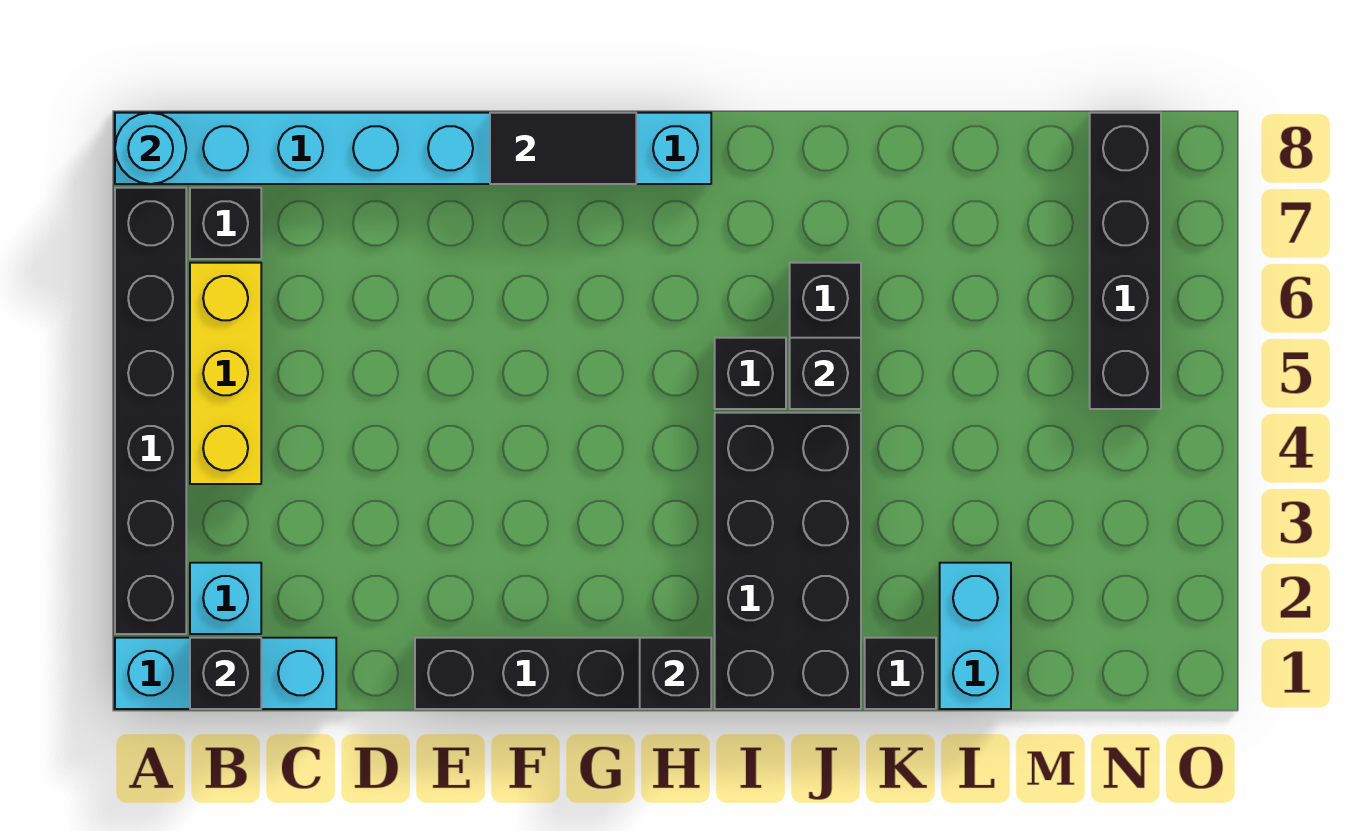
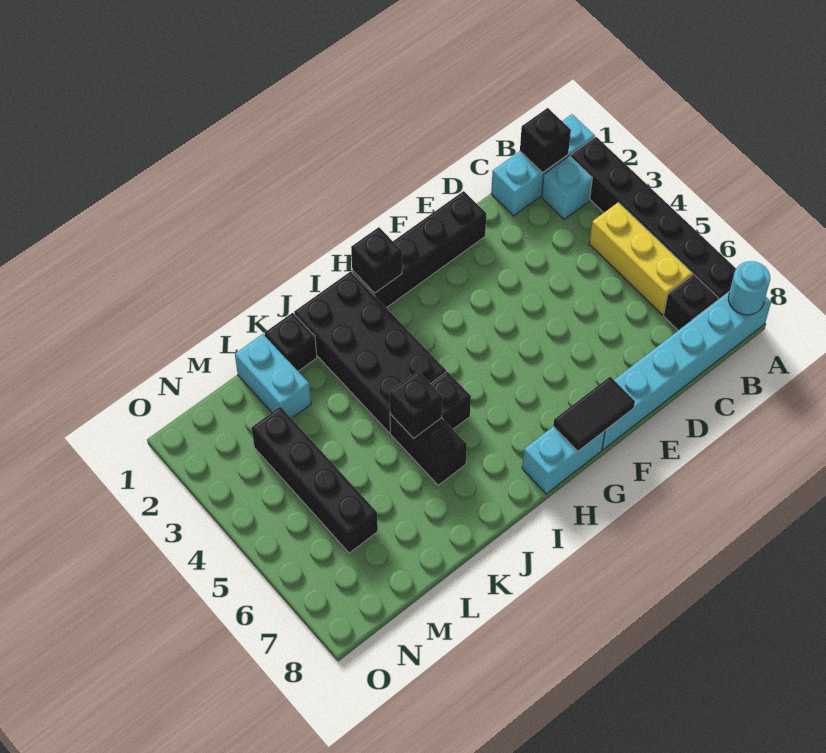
black 1x4 brick [1090,113,1161,409] -> black 1x4 brick moved to [252,407,378,553]

